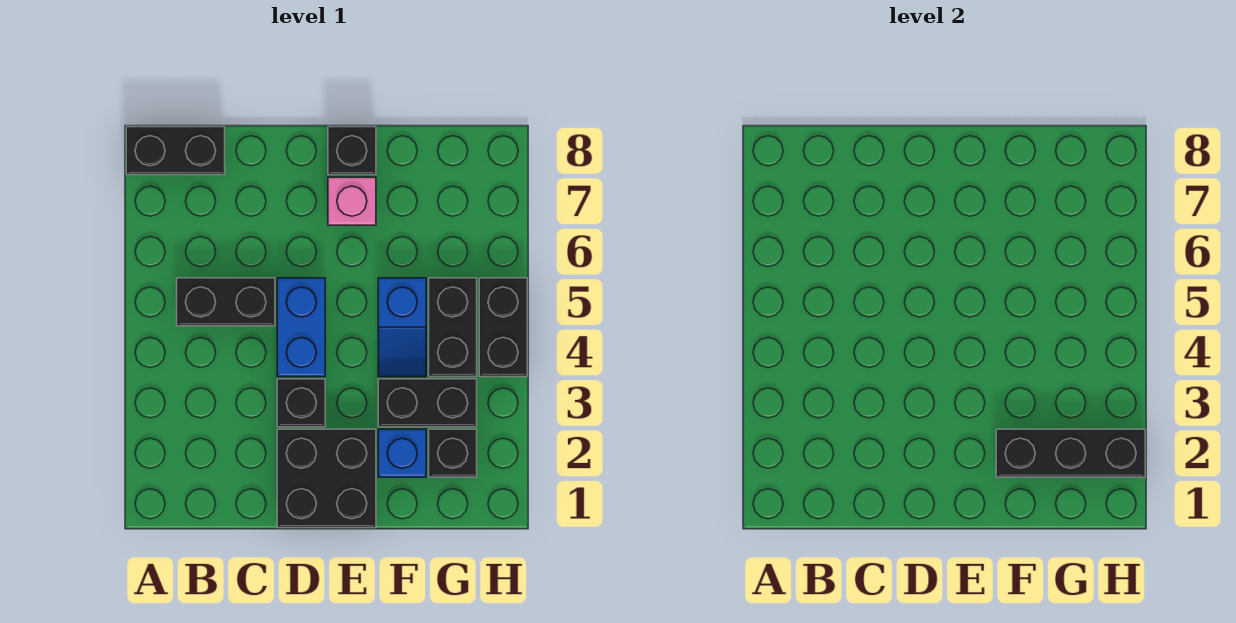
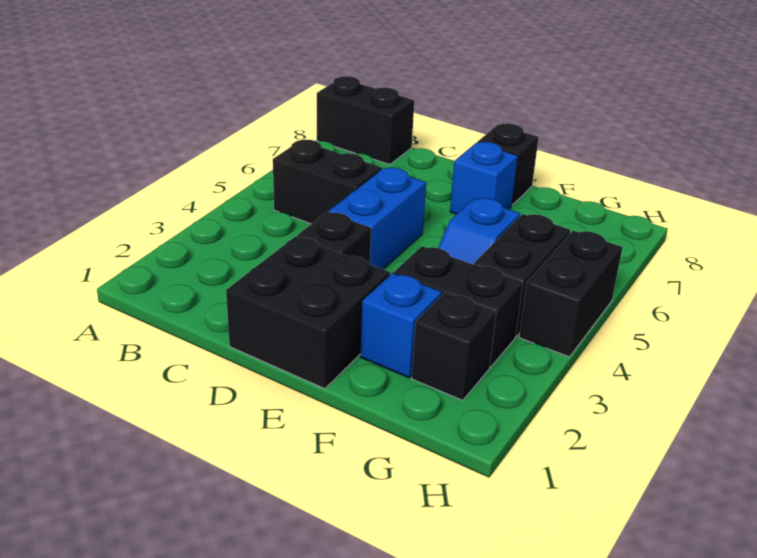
pink 1x1 brick [328,177,376,225] -> blue 1x1 brick [450,142,518,214]
black 1x3 brick [996,429,1145,477] -> none

